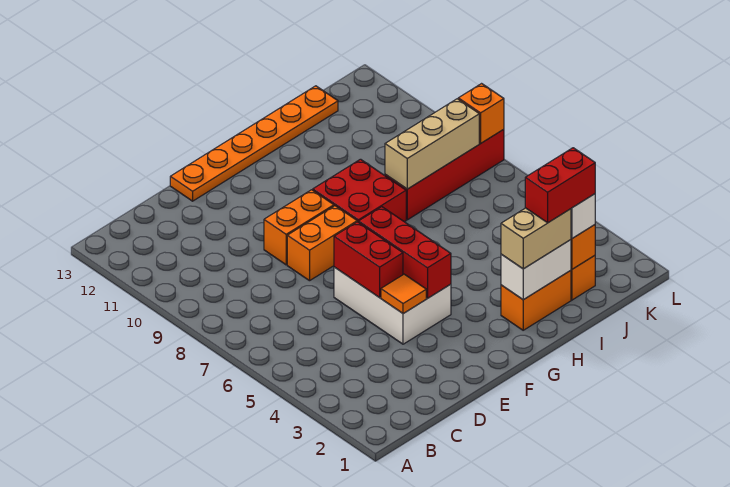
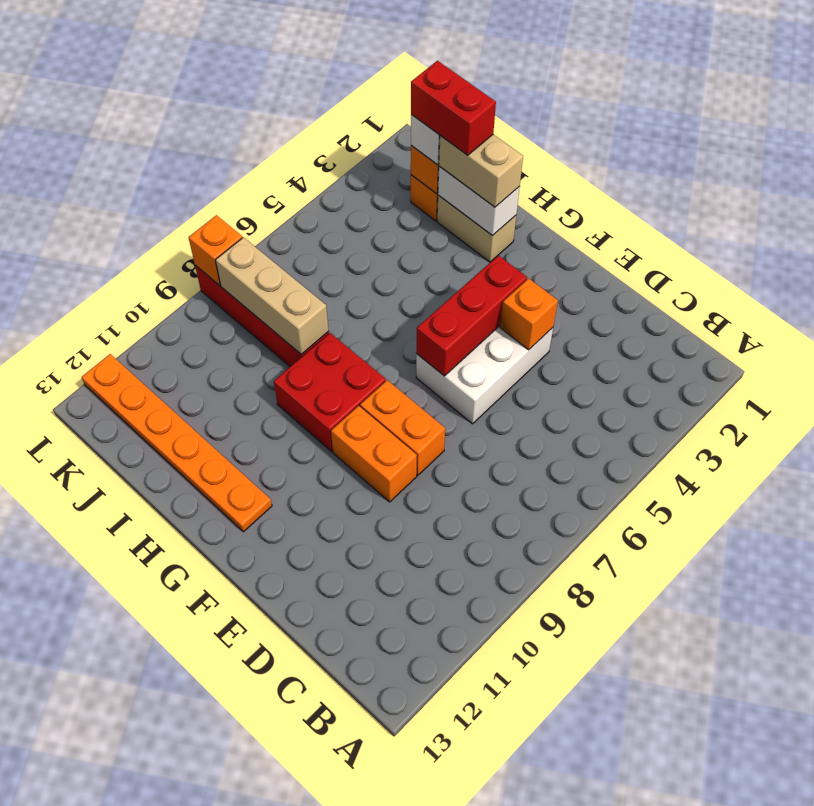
orange 1x1 tile [381,274,426,314] -> orange 1x1 brick [500,278,558,350]
red 1x2 brick [334,222,403,298] -> none
orange 1x6 plate [170,86,338,201] -> orange 1x6 plate moved to [82,354,272,532]
orange 1x2 brick [501,271,571,330] -> tan 1x2 brick [437,195,516,262]

